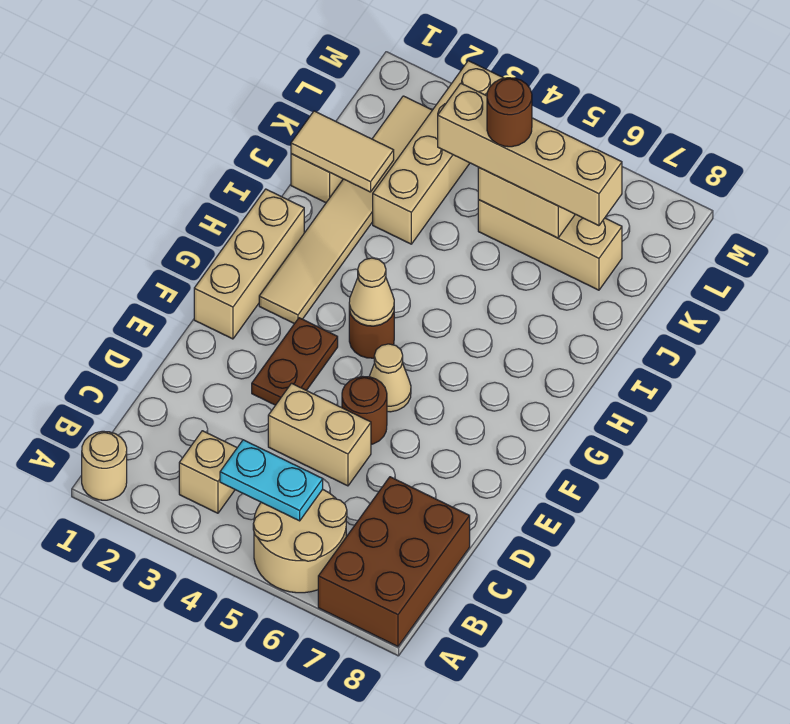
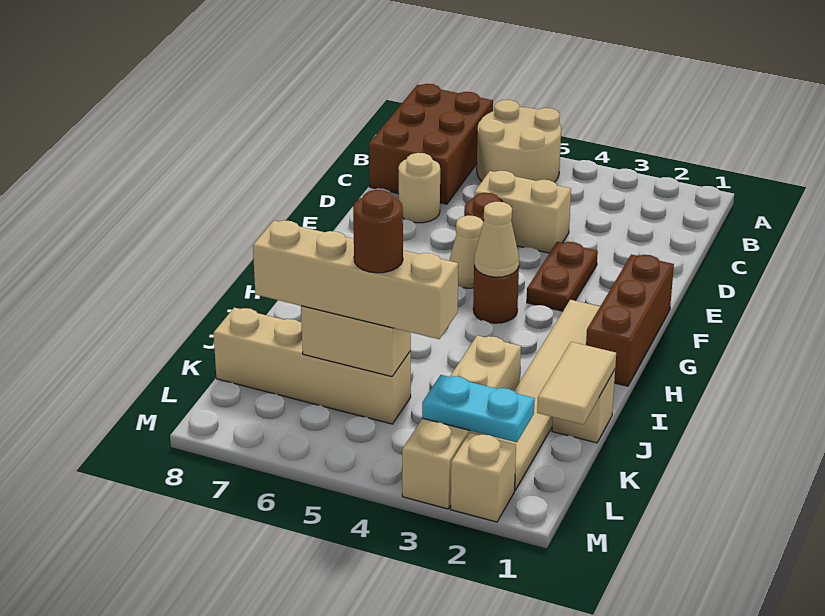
tan 1x1 round brick [82,431,127,500] -> tan 1x1 round brick moved to [398,153,440,223]
tan 1x1 brick [179,431,237,513] -> tan 1x1 brick moved to [451,433,516,522]
cyan 1x2 plate [220,440,323,521] -> cyan 1x2 plate moved to [422,375,535,442]
tan 1x3 brick [194,189,304,339] -> brown 1x3 brick [586,254,674,386]
tan 1x2 tile [291,111,394,192] -> tan 1x2 tile turned to [537,342,616,425]
tan 1x3 brick [478,200,622,290] -> tan 1x4 brick [214,308,411,424]

